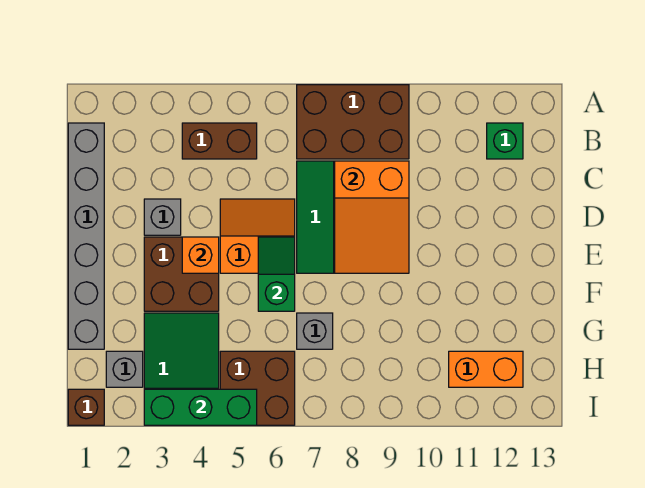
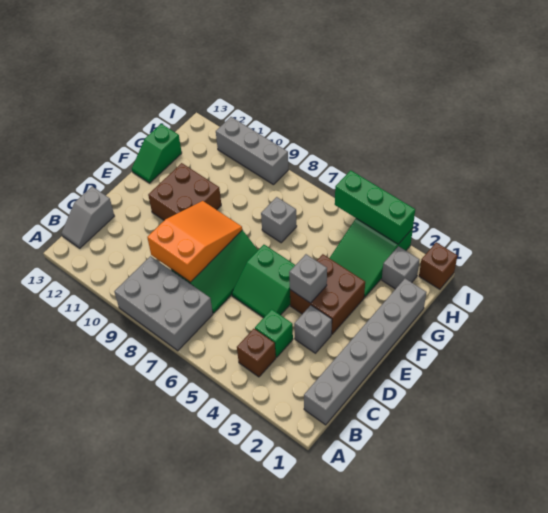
brown 2x3 brick [297,85,409,159] -> grey 2x3 brick [114,256,213,351]
brown 1x2 brick [182,123,257,159] -> brown 1x1 brick [237,329,276,377]
green 1x1 brick [487,123,523,159] -> green 1x1 brick moved to [255,309,293,357]
none -> grey 1x2 slope [62,186,114,248]
orange 2x2 slope [220,199,295,273] -> green 2x2 slope [232,245,295,318]
orange 1x1 brick [182,237,219,273] -> grey 1x1 brick [289,254,327,303]
green 1x2 slope [258,237,295,311] -> green 1x2 slope moved to [132,124,182,183]
brown 2x2 brick [220,351,295,425] -> brown 2x2 brick moved to [148,163,221,220]
orange 1x2 brick [449,351,523,387] -> none
none -> grey 1x3 brick [216,117,288,185]

